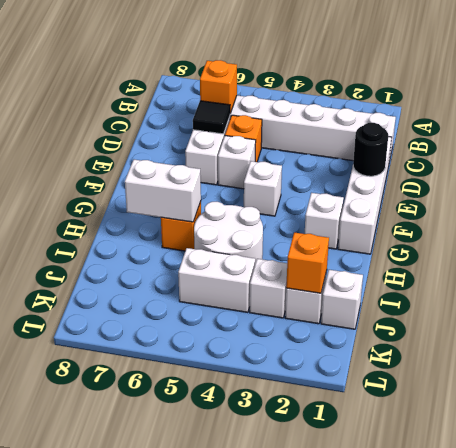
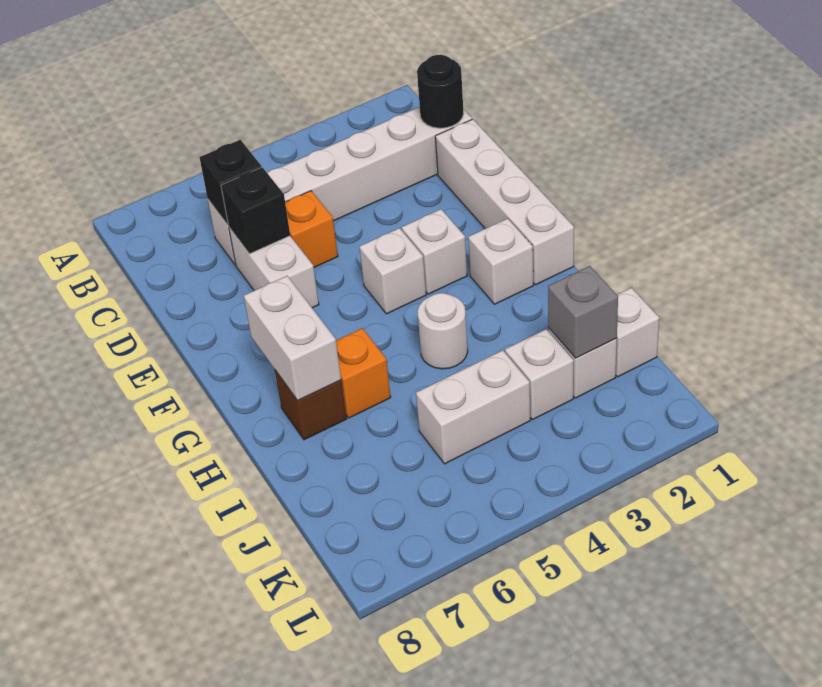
orange 1x1 brick [200,60,237,113] -> black 1x1 brick [200,140,261,225]
black 1x1 tile [193,101,230,134] -> black 1x1 brick [221,167,290,254]
black 1x1 round brick [353,123,388,176] -> black 1x1 round brick moved to [417,55,464,128]
white 1x1 brick [218,136,256,189] -> white 1x1 brick moved to [402,209,467,294]
white 2x2 round brick [194,202,263,263] -> white 1x1 round brick [417,293,468,369]
white 1x2 brick [125,160,201,222] -> white 1x2 brick turned to [244,276,341,401]
none -> brown 1x1 brick [275,370,347,440]
orange 1x1 brick [286,232,329,293] -> grey 1x1 brick [548,266,618,358]

